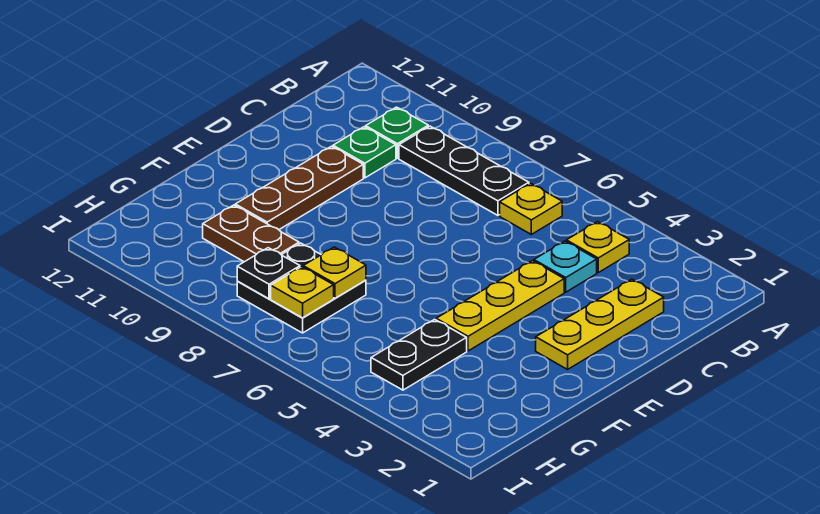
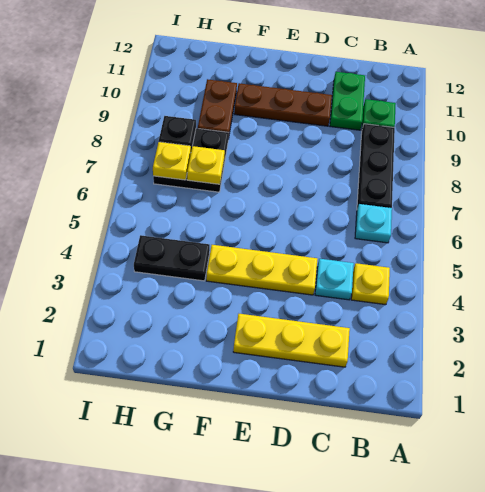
yellow 1x1 plate [500,183,562,234] -> cyan 1x1 plate [355,204,392,243]
green 1x1 plate [333,127,396,178] -> green 1x2 plate [330,72,365,130]

